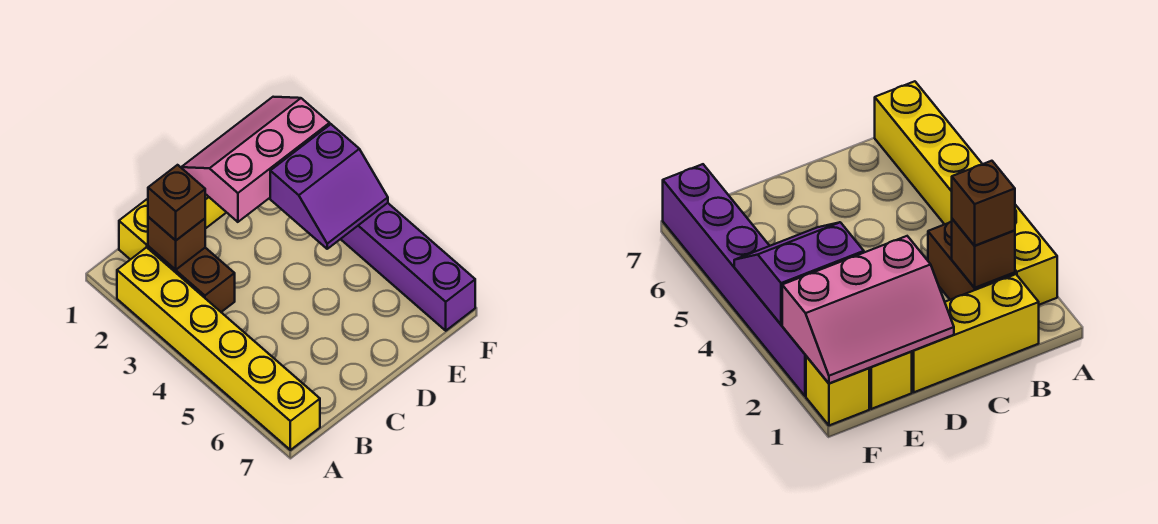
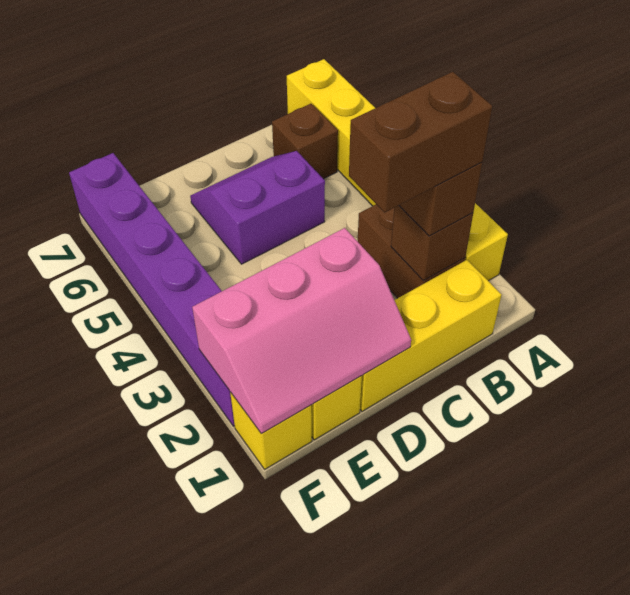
none -> brown 1x2 brick [349,72,492,212]
none -> brown 1x1 brick [272,104,338,179]
purple 2x2 slope [270,124,388,249] -> purple 2x2 slope moved to [190,151,325,264]

